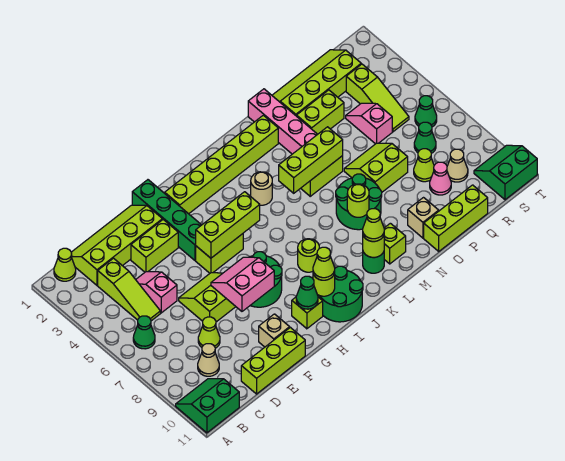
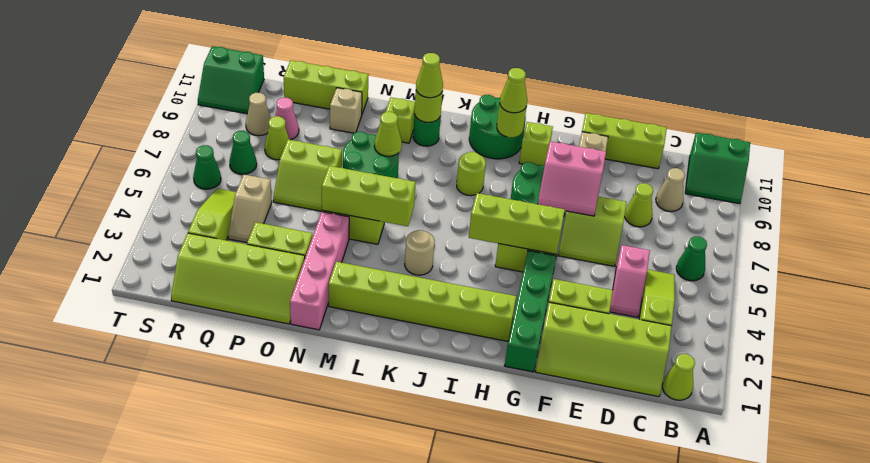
green 1x1 cone [296,276,318,309] -> none
lime 1x1 round brick [347,184,369,217] -> lime 1x1 cone [374,112,402,156]
pink 1x2 slope [346,103,392,144] -> tan 1x2 slope [228,174,272,243]

